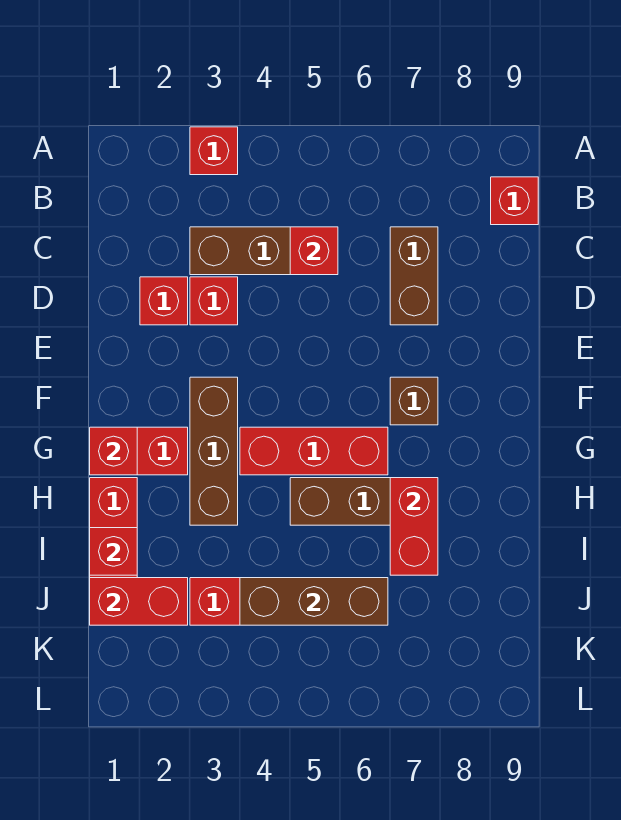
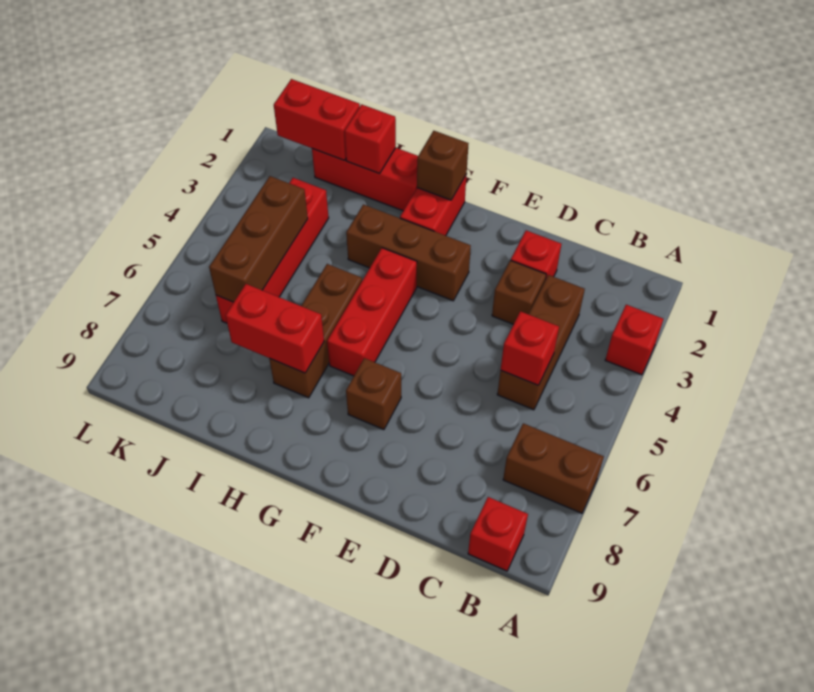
brown 1x2 brick [390,227,438,325] -> brown 1x2 brick moved to [503,423,604,513]
red 1x1 brick [190,277,238,325] -> brown 1x1 brick [492,260,546,324]
red 1x1 brick [90,427,137,475] -> brown 1x1 brick [417,131,469,200]
red 1x2 brick [90,578,188,625] -> red 1x2 brick turned to [274,79,360,160]

